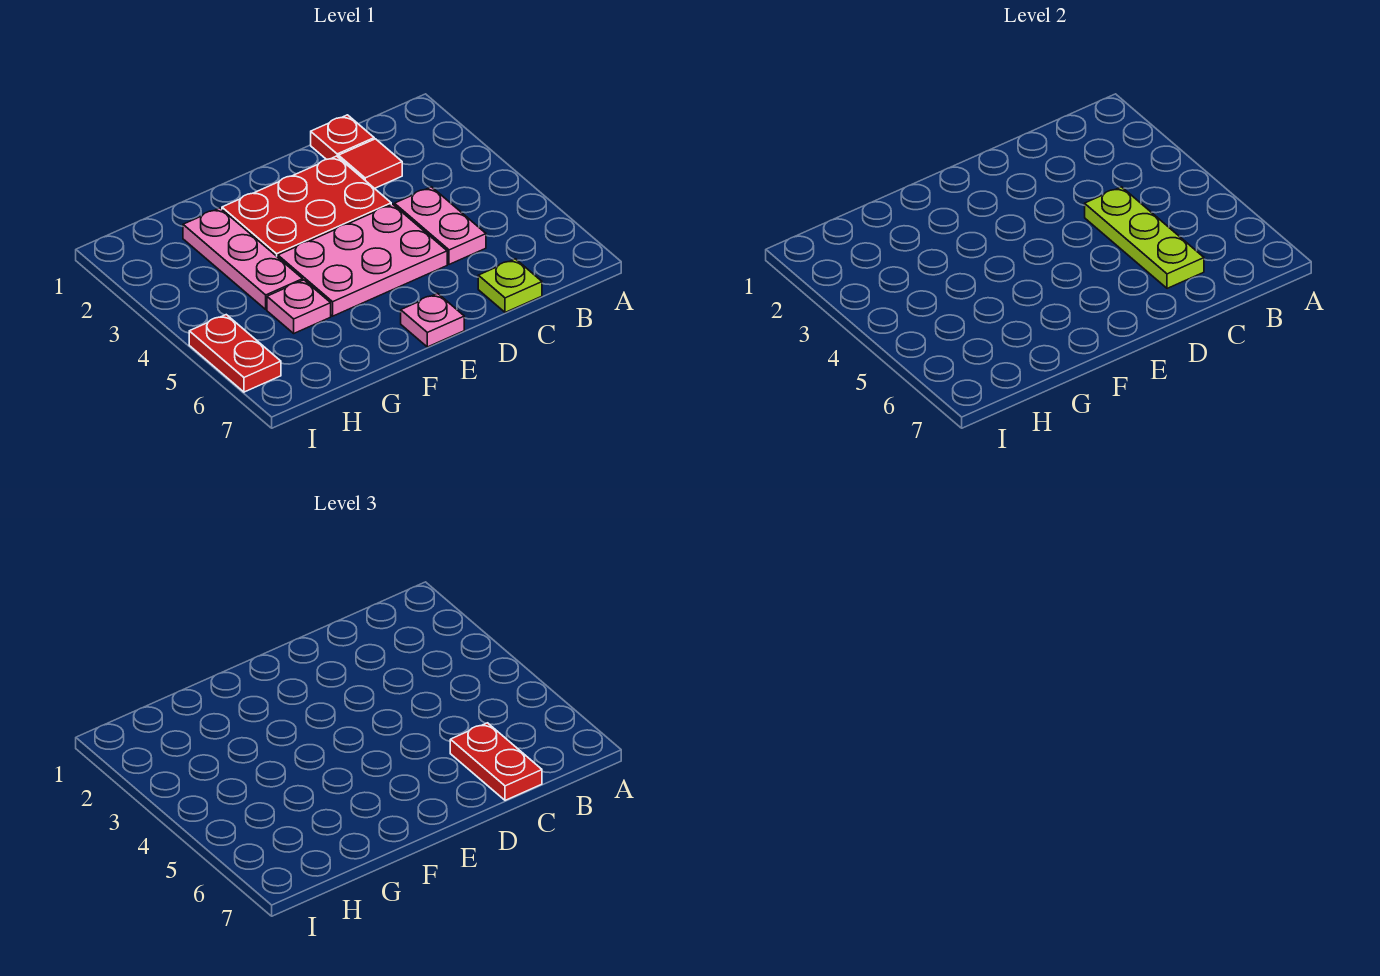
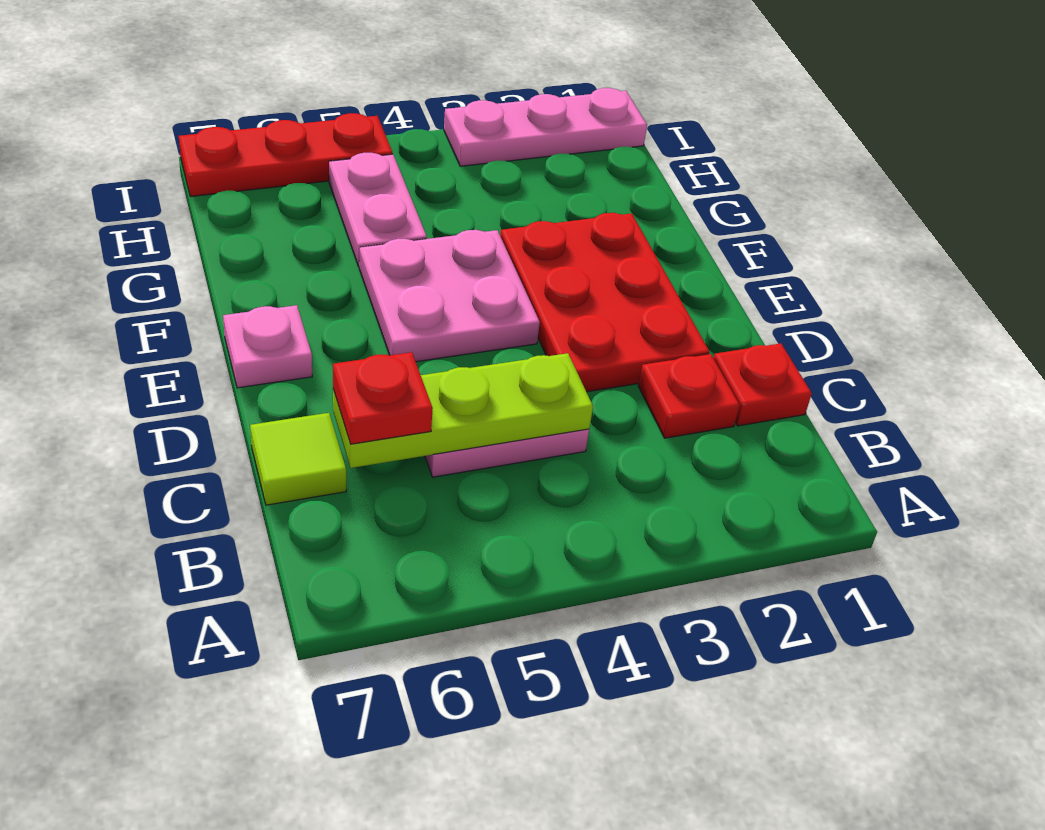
red 1x1 tile [339,139,402,188] -> red 1x1 plate [638,354,740,438]
red 1x2 plate [450,723,542,800] -> red 1x1 plate [333,352,433,444]
lime 1x1 plate [478,259,542,312] -> lime 1x1 tile [250,413,346,505]
pink 2x3 plate [278,204,447,316] -> pink 2x2 plate [359,230,540,362]
pink 1x3 plate [183,208,303,309] -> pink 1x3 plate moved to [444,88,647,166]
pink 1x1 plate [267,280,331,333] -> pink 1x2 plate [329,153,427,266]
red 1x2 plate [189,315,281,392] -> red 1x3 plate [179,113,393,196]

